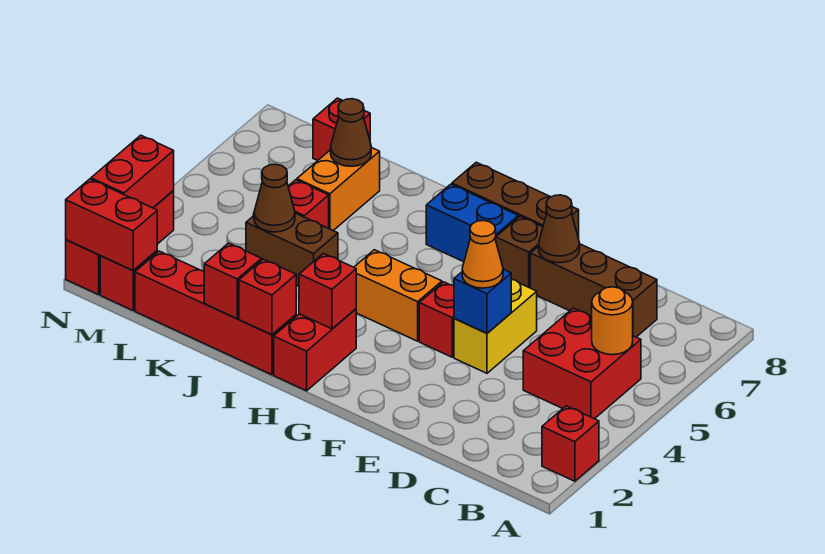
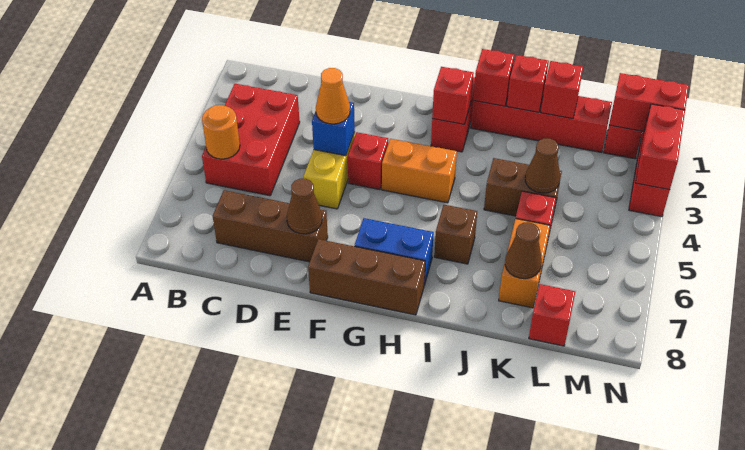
red 1x1 brick [542,406,599,481] -> red 1x1 brick moved to [541,61,583,119]
red 2x2 brick [523,308,641,419] -> red 2x3 brick [202,84,300,196]
brown 1x1 brick [496,216,543,288] -> brown 1x1 brick moved to [434,205,477,264]

